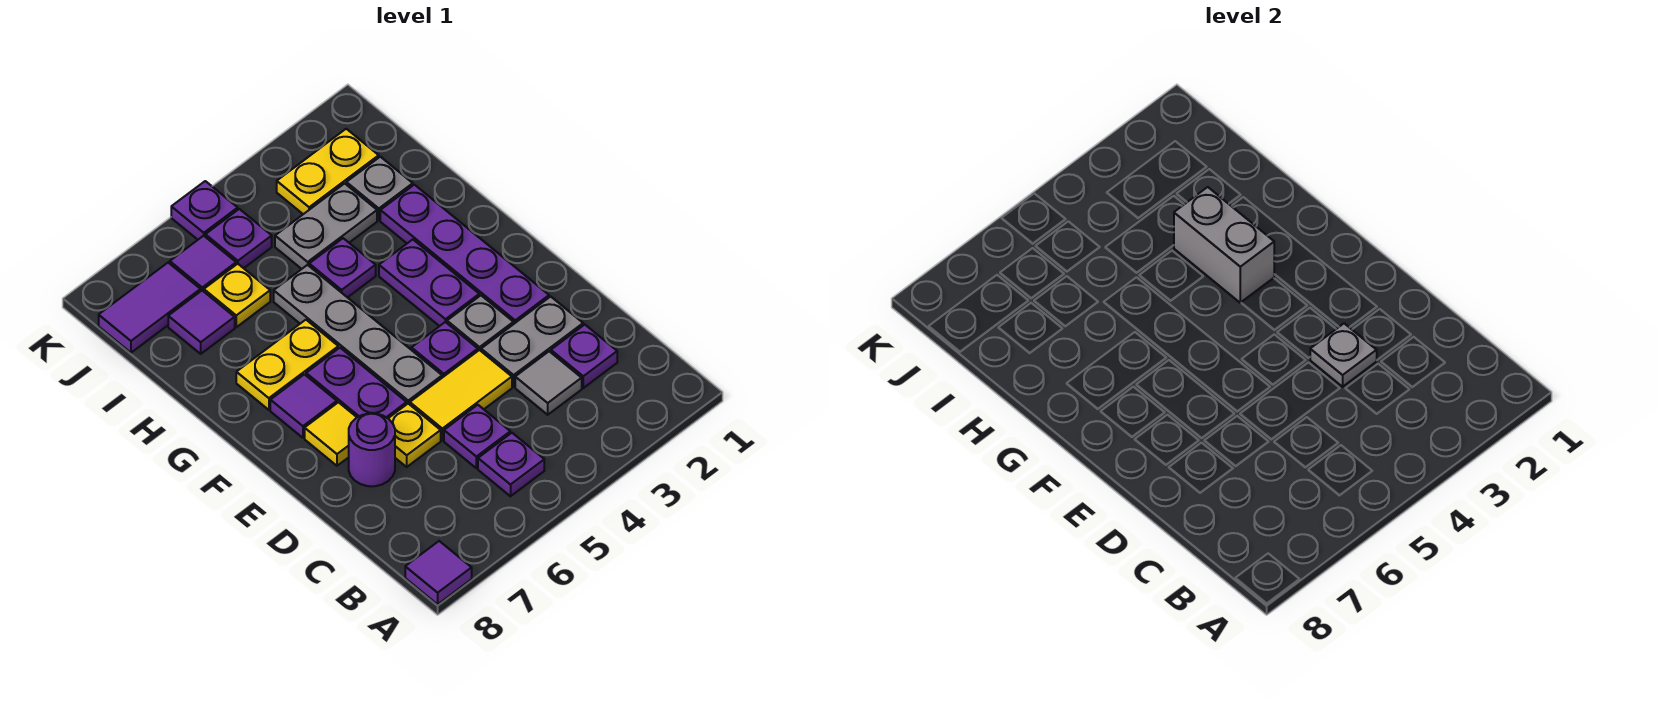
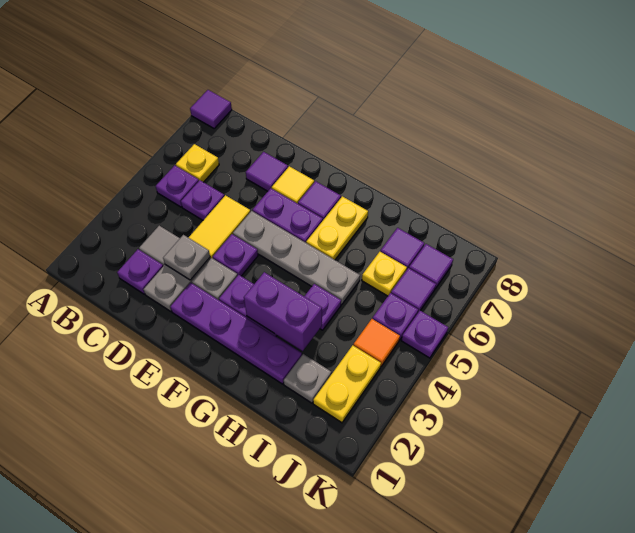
yellow 1x1 plate [388,404,441,467] -> yellow 1x1 plate moved to [176,144,219,182]
purple 1x1 round brick [349,413,395,486] -> purple 1x1 tile [246,152,288,191]
grey 1x2 brick [1174,187,1274,303] -> purple 1x2 brick [244,272,322,351]
grey 1x2 plate [275,183,377,269] -> none
none -> orange 1x1 tile [353,319,400,366]
purple 1x2 tile [99,263,201,353] -> purple 1x1 tile [409,244,453,289]

